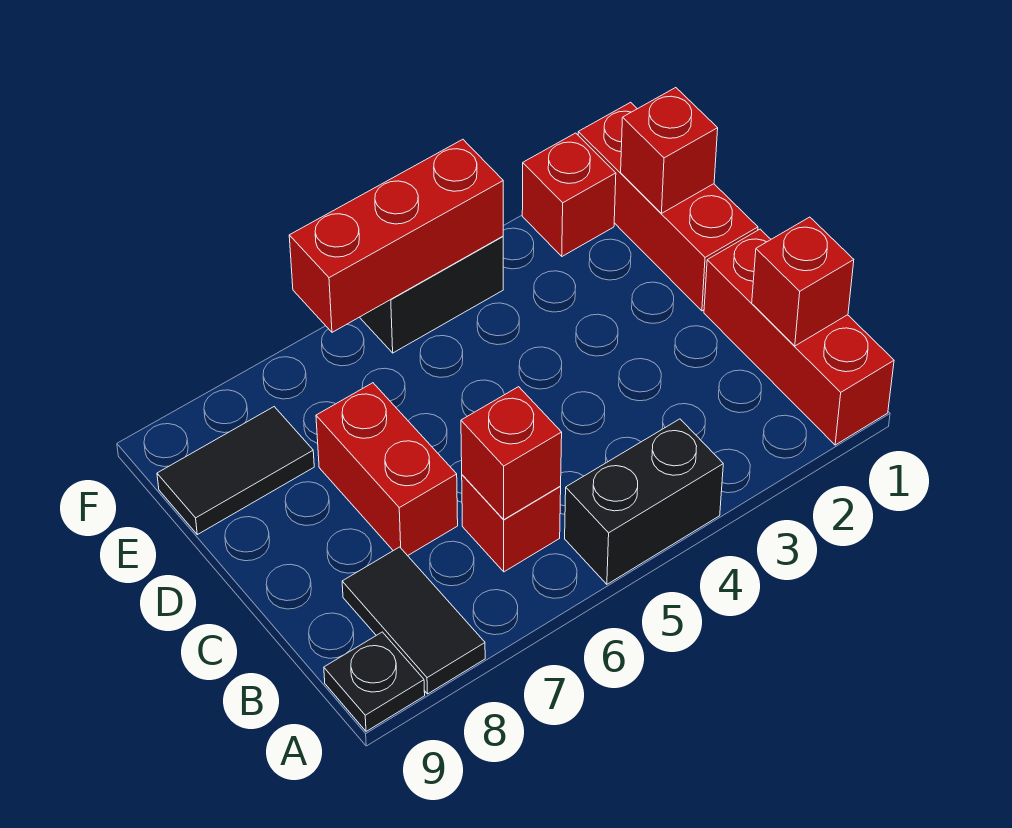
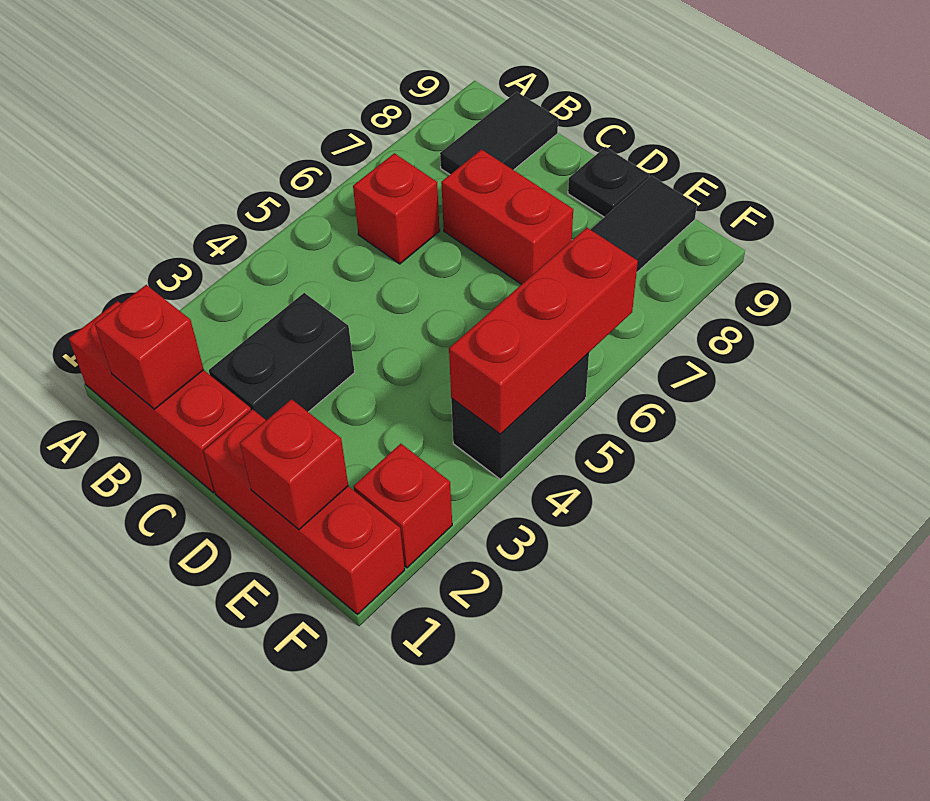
black 1x2 brick [565,419,723,584] -> black 1x2 brick moved to [209,293,355,420]
black 1x2 tile [342,547,485,694] -> black 1x2 tile turned to [440,92,558,174]
black 1x1 plate [324,632,425,731] -> black 1x1 plate moved to [568,147,649,217]
red 1x1 brick [461,387,562,520] -> none

